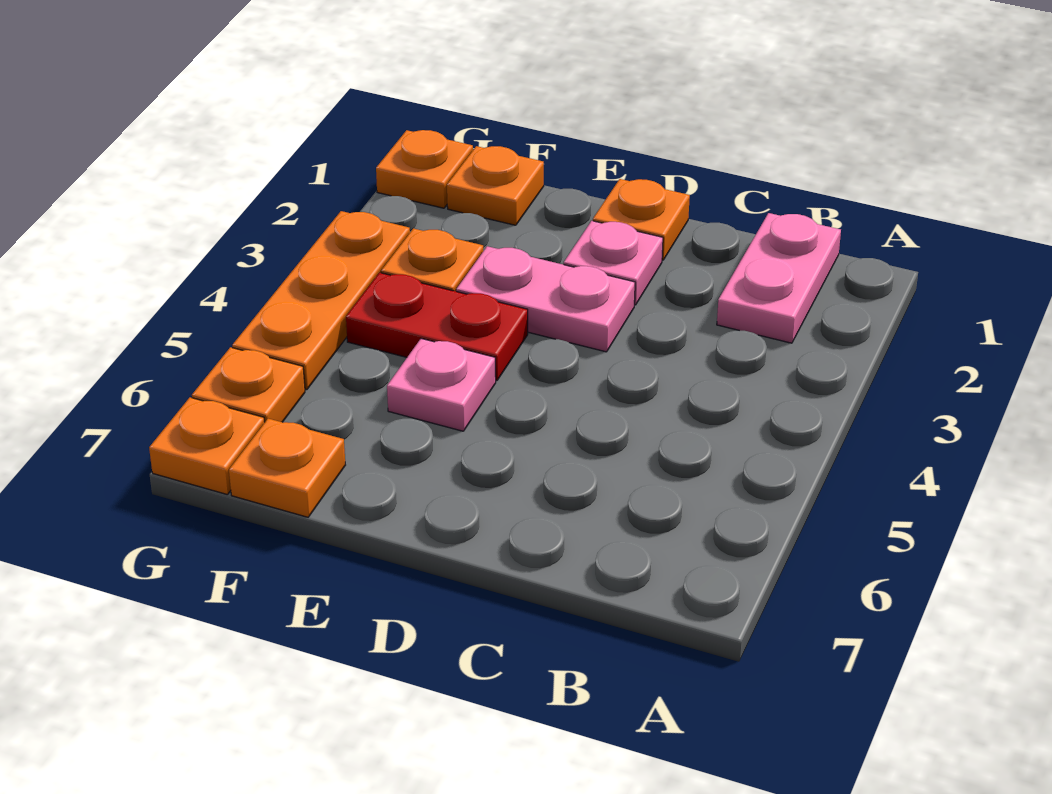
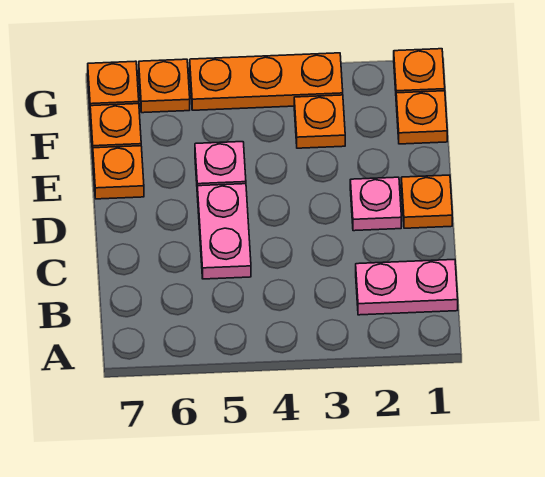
pink 1x2 plate [456,246,635,352] -> pink 1x2 plate moved to [197,184,251,279]
red 1x2 plate [346,273,528,381] -> none
none -> orange 1x1 plate [93,146,144,199]

